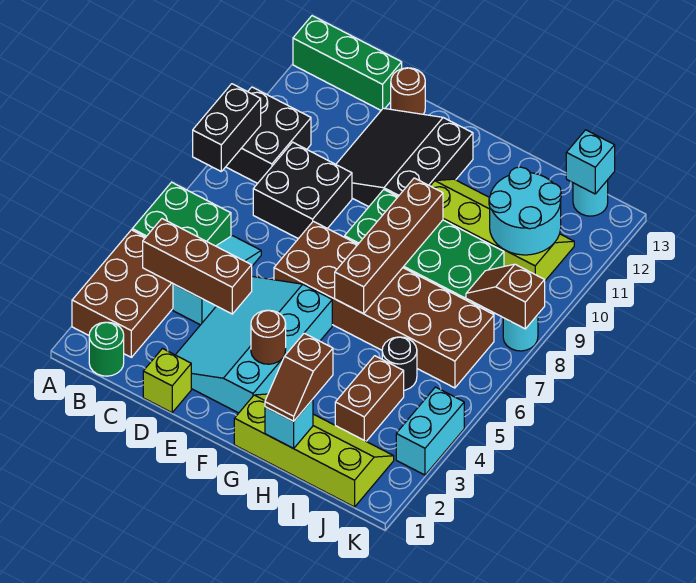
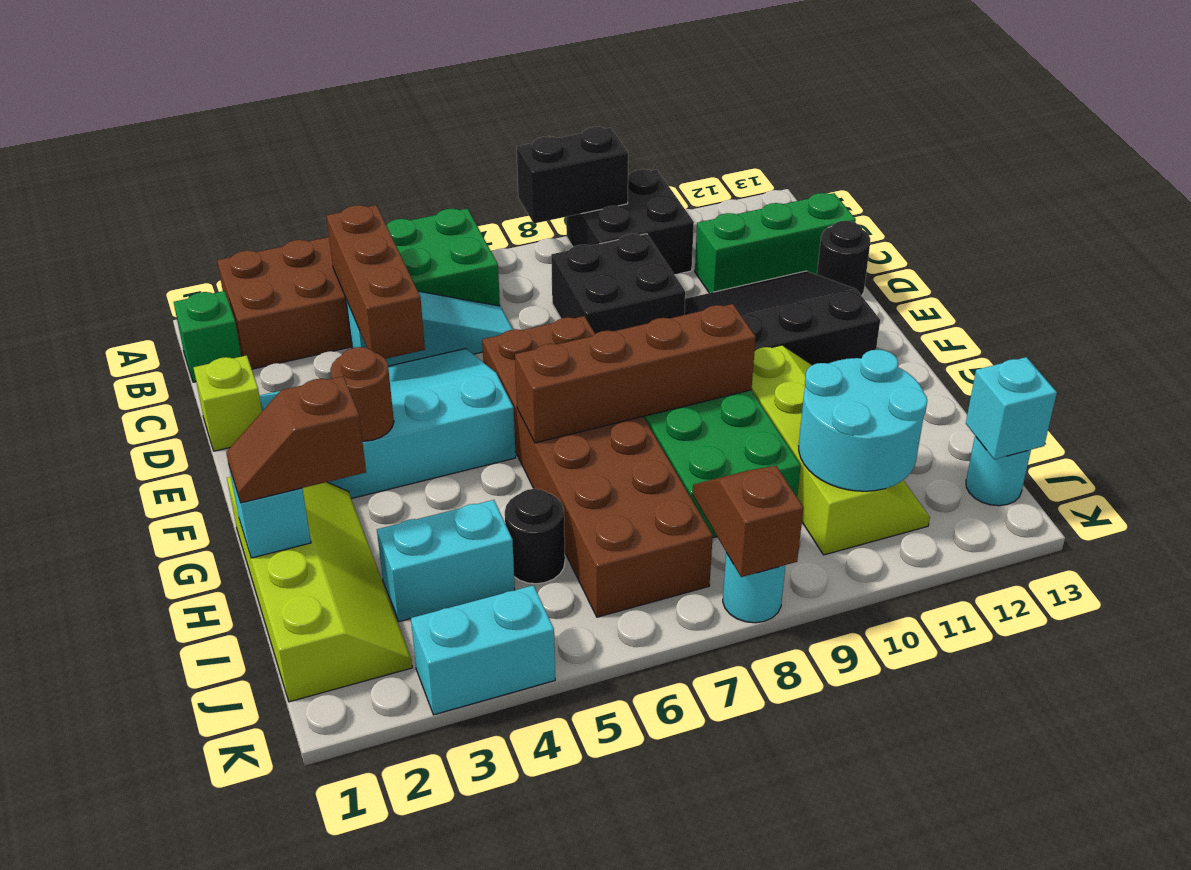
green 1x3 brick [293,16,402,110] -> green 1x3 brick turned to [695,193,856,293]
green 1x1 round brick [89,322,124,376] -> green 1x1 brick [174,291,241,382]
brown 1x1 round brick [391,68,425,114] -> black 1x1 round brick [817,221,870,296]
brown 1x2 brick [335,356,404,441] -> cyan 1x2 brick [377,500,515,622]

